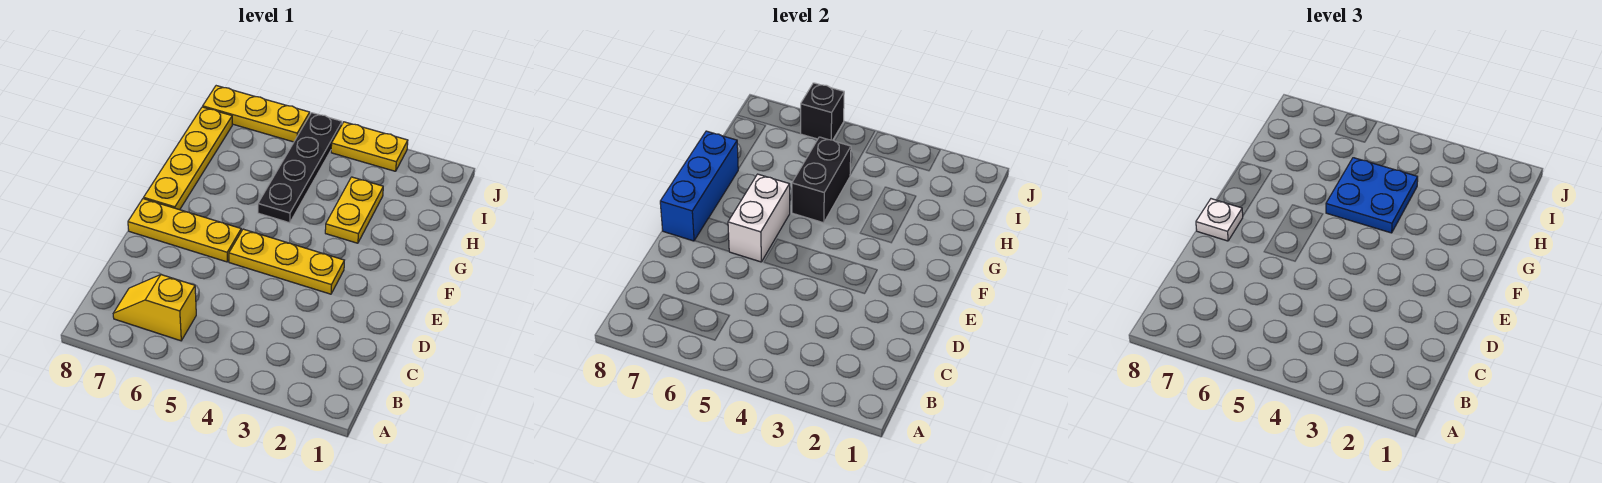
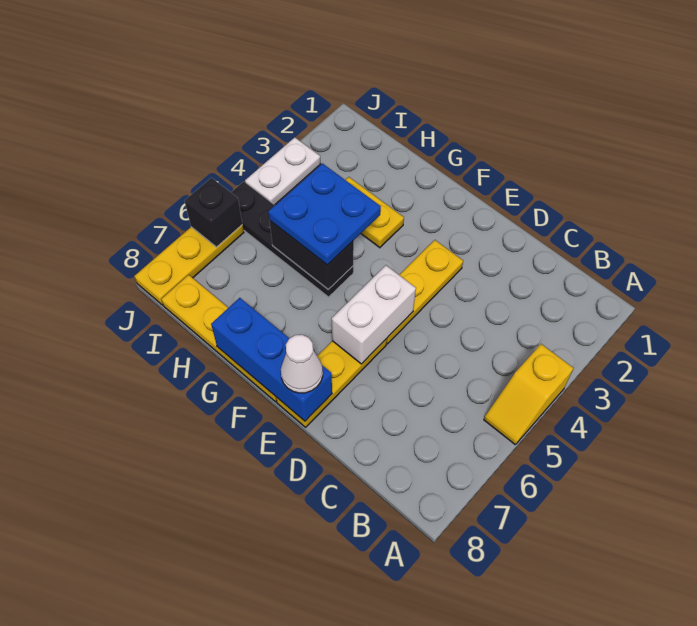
yellow 1x2 slope [113,275,196,341] -> yellow 1x2 slope moved to [484,344,573,445]
white 1x2 brick [728,174,790,262] -> white 1x2 brick turned to [332,265,416,364]
white 1x1 plate [1196,199,1243,241] -> white 1x1 cone [281,335,323,393]
yellow 1x2 plate [331,122,408,171] -> white 1x2 plate [245,137,320,205]

